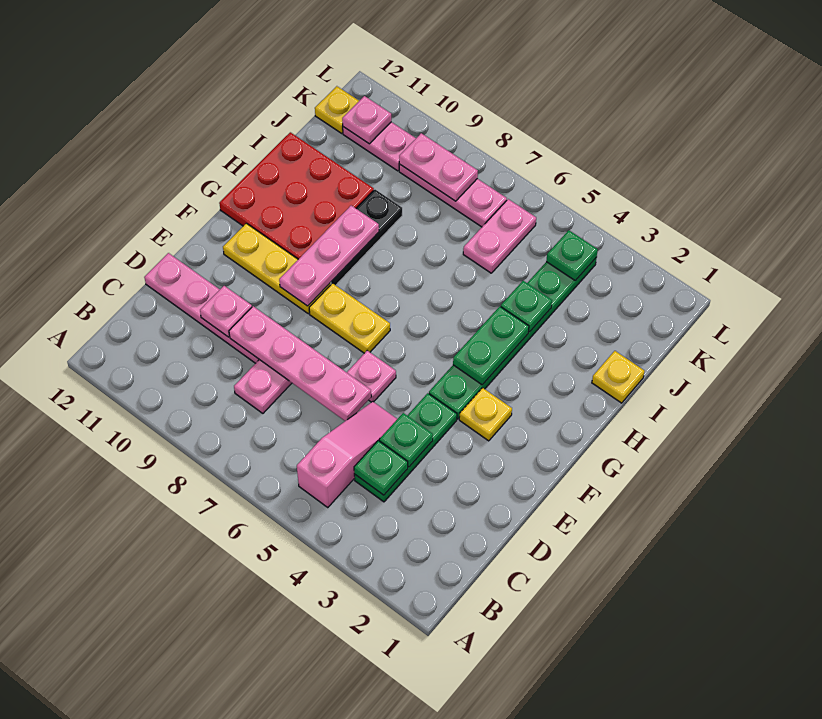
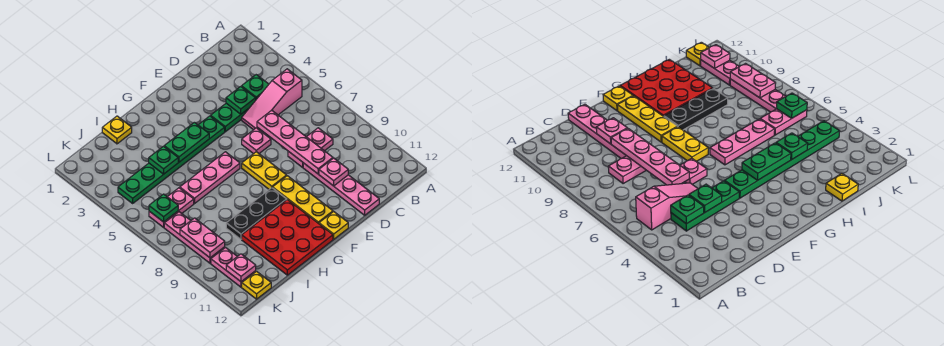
yellow 1x1 plate [459,388,512,441] -> yellow 1x1 plate moved to [319,212,348,239]
pink 1x3 plate [279,206,379,306] -> pink 1x3 plate moved to [180,152,240,203]
green 1x1 plate [546,230,598,281] -> green 1x1 plate moved to [149,194,178,222]

